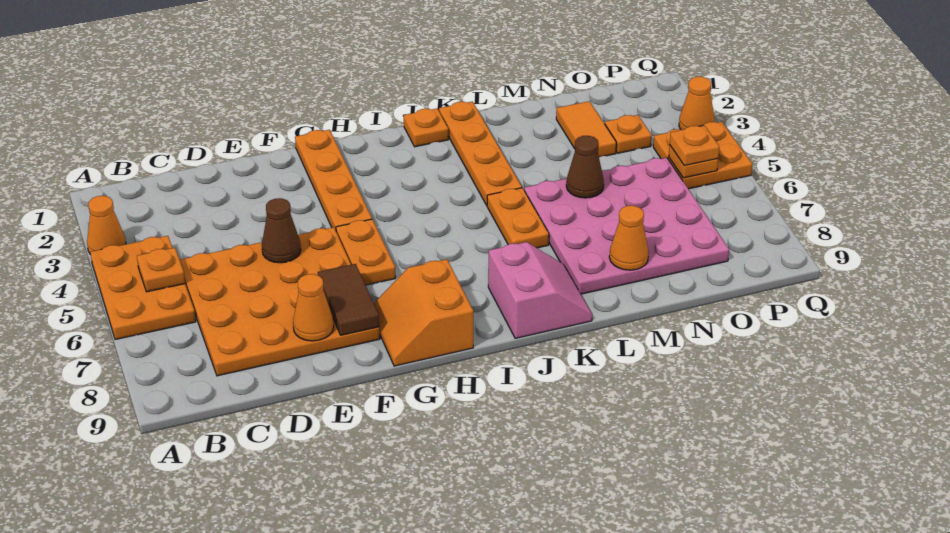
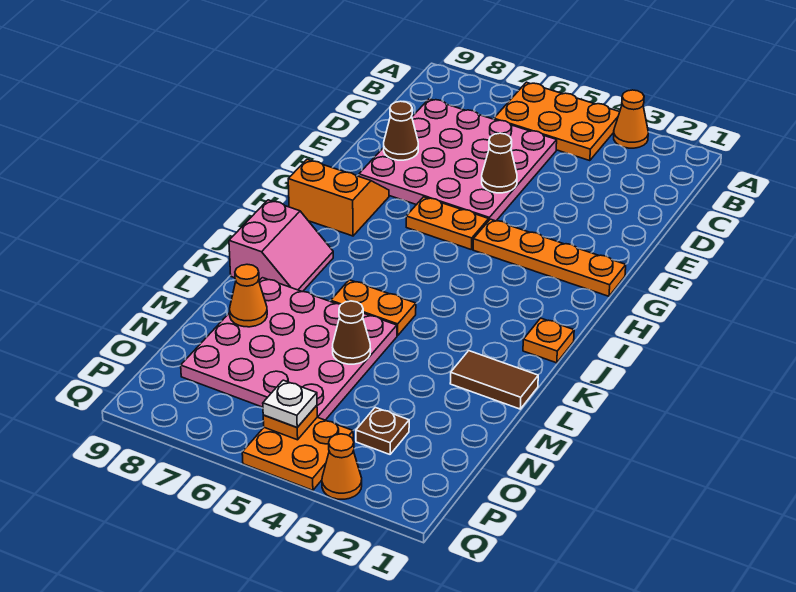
orange 1x1 plate [137,248,185,292] -> none
orange 4x4 plate [180,227,380,376] -> pink 4x4 plate [359,99,557,221]
orange 1x1 cone [293,274,334,341] -> brown 1x1 cone [384,101,418,160]
brown 1x2 tile [318,264,379,335] -> brown 1x2 tile moved to [450,351,538,409]
pink 2x2 slope [488,242,592,338] -> pink 2x2 slope turned to [229,200,333,292]
orange 1x4 plate [439,102,522,205] -> none
orange 1x2 tile [556,101,616,157] -> none
orange 1x1 plate [605,115,652,153] -> brown 1x1 plate [356,407,409,454]
orange 1x1 plate [670,126,719,166] -> white 1x1 plate [263,380,317,427]

